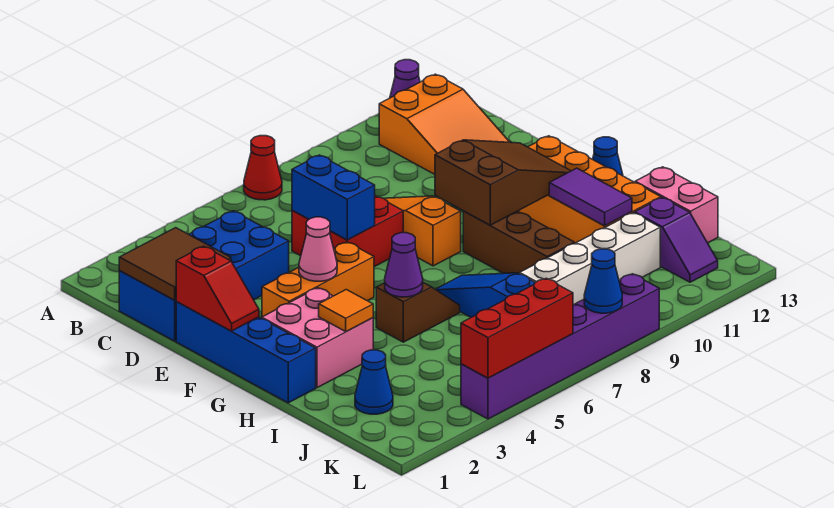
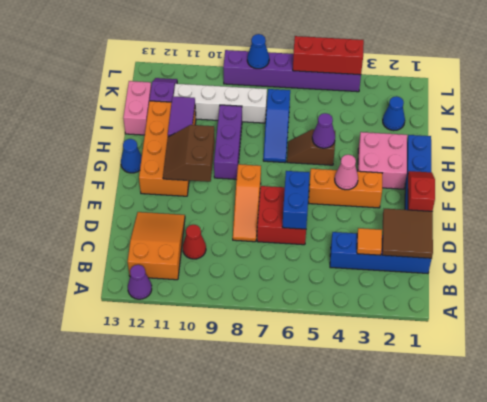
red 1x1 cone [244,136,282,200] -> red 1x1 cone moved to [183,225,206,259]
blue 2x4 brick [119,211,289,341] -> blue 1x4 brick [330,232,432,273]
brown 2x3 slope [435,140,571,225] -> brown 2x2 slope [163,125,215,182]
brown 1x3 brick [463,211,574,274] -> purple 1x3 brick [214,105,242,179]
orange 1x1 tile [319,290,373,332] -> orange 1x1 tile moved to [357,228,382,255]

